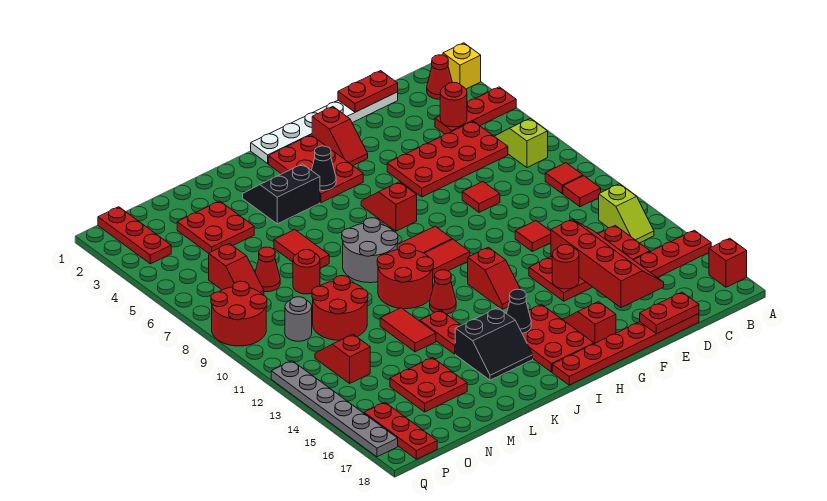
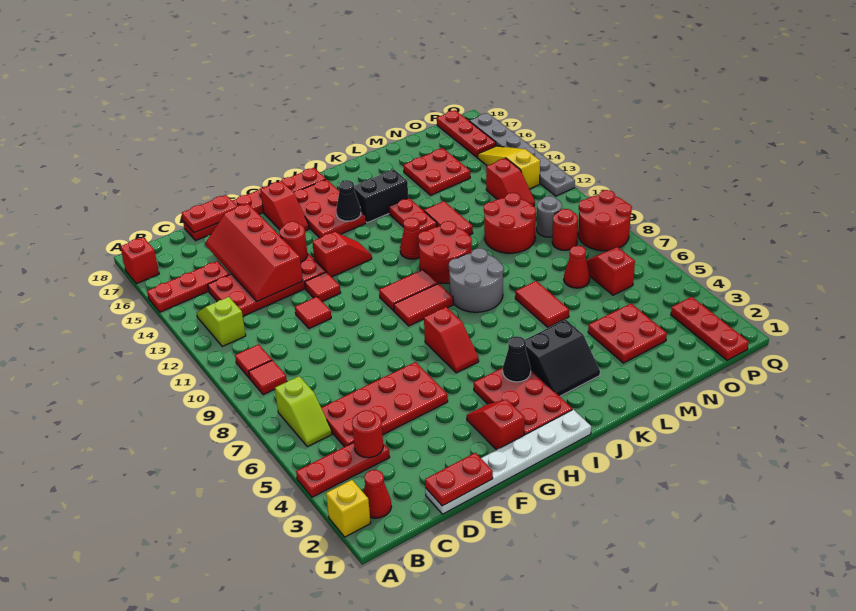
red 1x1 tile [462,182,500,212] -> red 1x1 tile moved to [305,272,341,302]
red 1x2 slope [468,247,521,309] -> red 1x2 slope turned to [312,232,372,277]
red 1x1 round brick [293,250,320,294] -> red 1x1 round brick moved to [552,209,578,250]
none -> yellow 1x3 slope [478,146,540,189]

